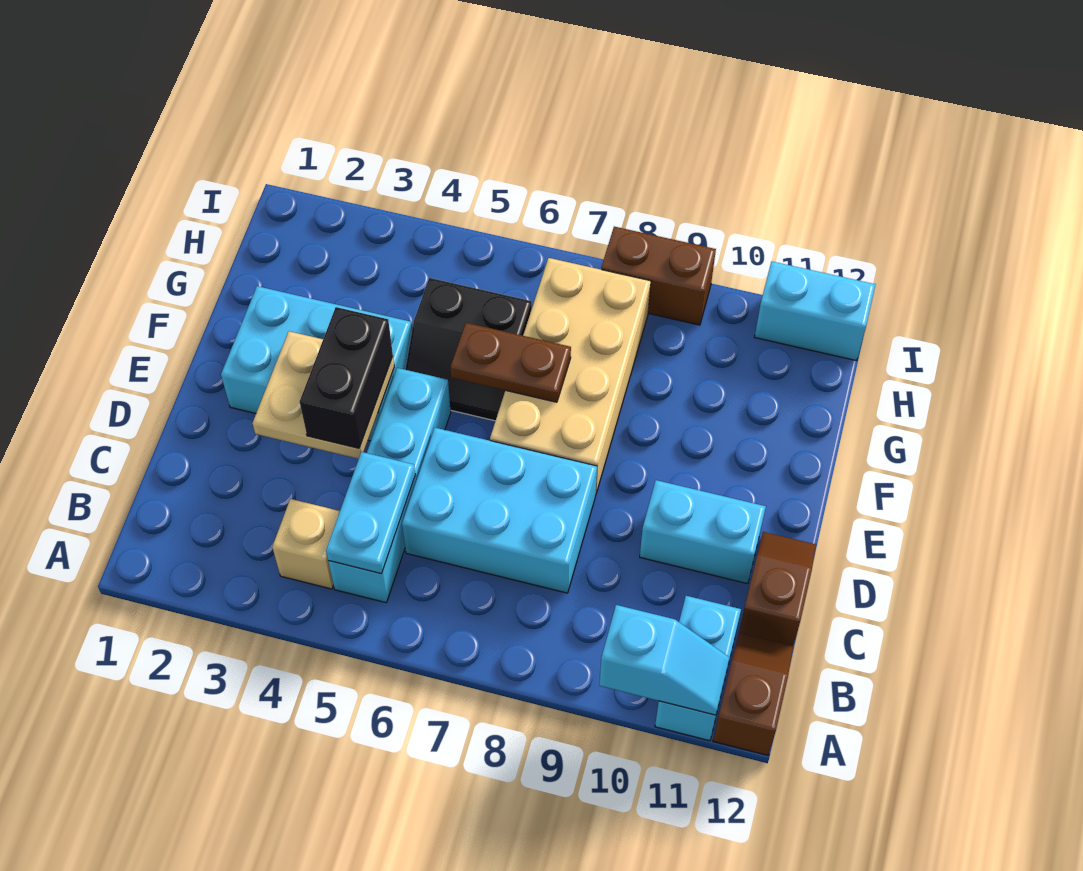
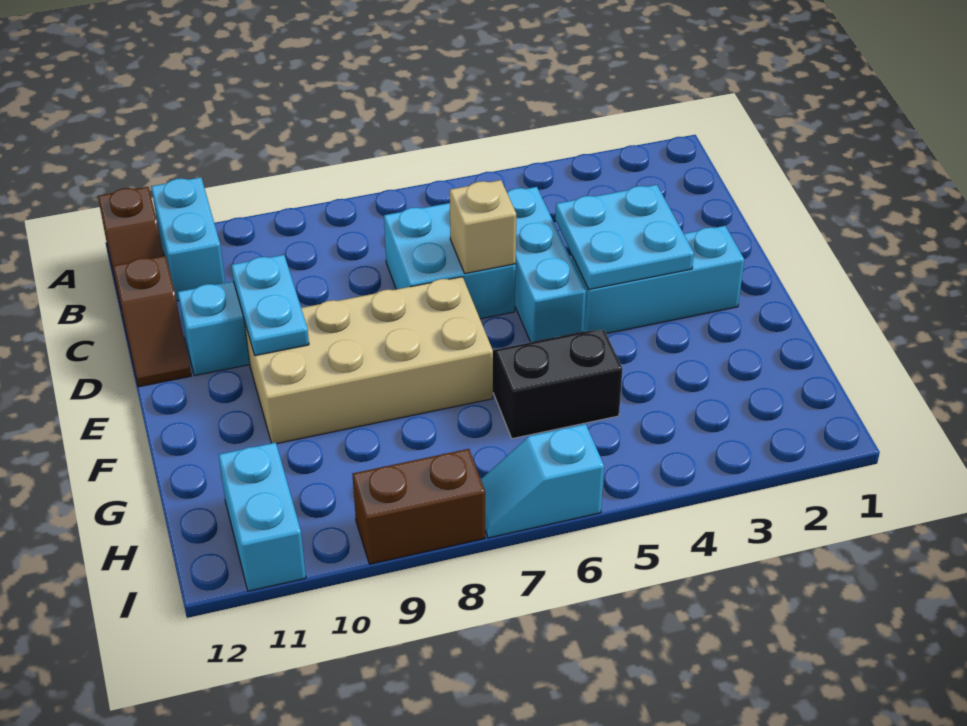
cyan 1x2 slope [599,605,729,715] -> cyan 1x2 slope moved to [481,424,604,538]
tan 1x1 brick [272,499,340,589] -> tan 1x1 brick moved to [450,180,516,274]
cyan 1x4 brick [328,368,451,603] -> cyan 1x3 brick [507,187,586,342]
cyan 1x2 plate [326,452,415,574] -> cyan 1x2 plate moved to [231,255,309,356]
cyan 2x3 brick [402,428,597,593] -> cyan 2x2 brick [384,203,516,319]
tan 2x2 plate [252,331,394,459] -> cyan 2x2 plate [555,185,694,289]
black 1x2 brick [300,307,393,448] -> none
cyan 2x3 brick [221,286,412,441] -> cyan 1x3 brick [572,226,744,334]
tan 2x4 brick [490,258,651,493] -> tan 2x4 brick turned to [244,277,493,444]
brown 1x2 plate [451,323,571,402] -> none
cyan 1x2 brick [755,261,875,361] -> cyan 1x2 brick turned to [219,442,306,591]

